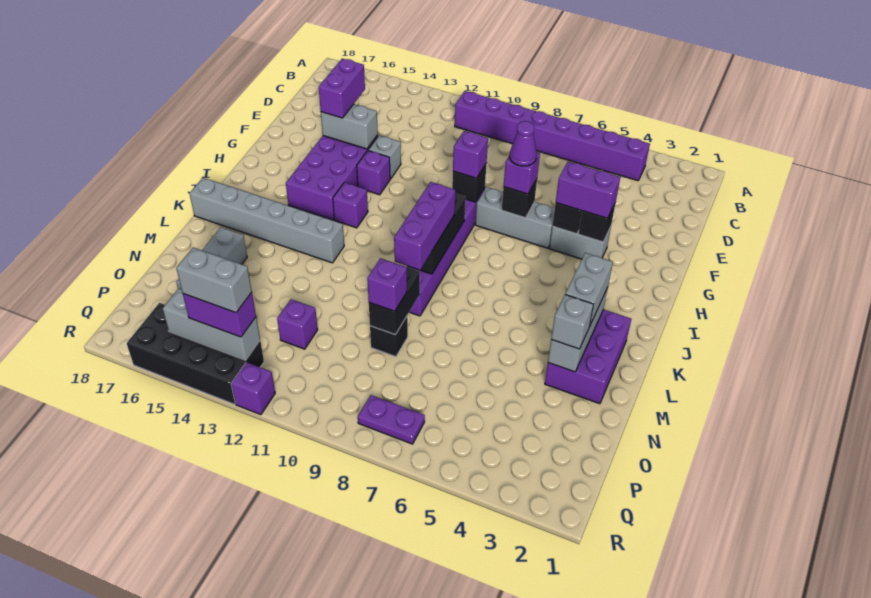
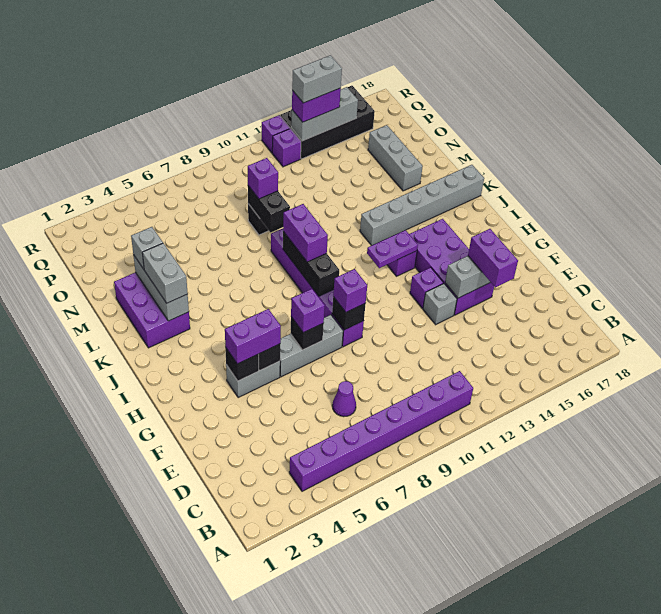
purple 1x1 cone [510,121,537,166] -> purple 1x1 cone moved to [332,381,356,417]
purple 1x3 brick [394,182,456,270] -> purple 1x2 brick [283,204,328,262]
purple 1x1 brick [277,299,318,349] -> purple 1x1 brick moved to [272,129,301,167]
purple 1x2 plate [358,395,425,444] -> purple 1x2 plate moved to [367,230,418,268]

